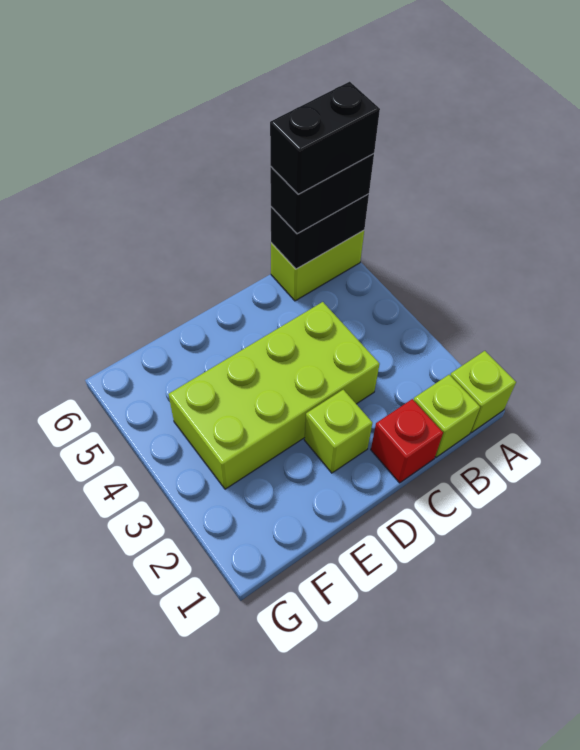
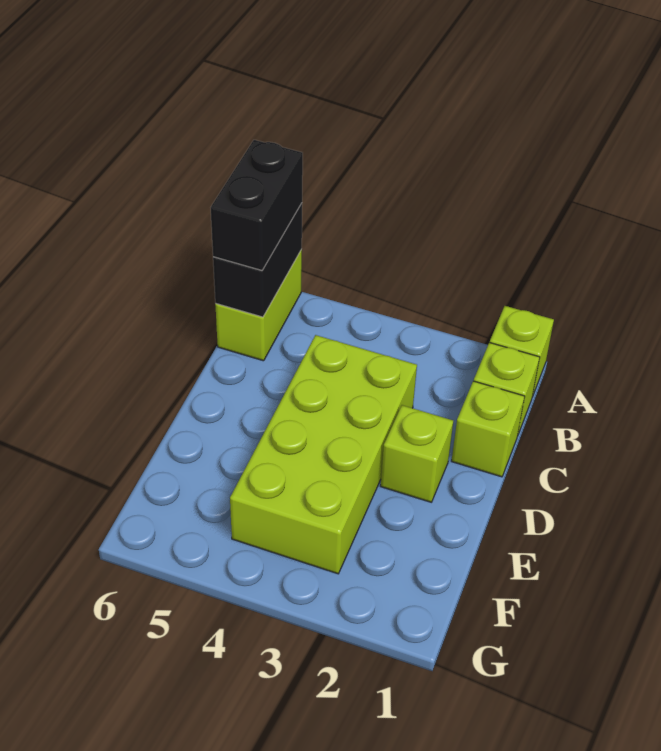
black 1x2 brick [270,82,380,194] -> none
red 1x1 brick [371,399,443,483] -> lime 1x1 brick [452,381,525,477]

